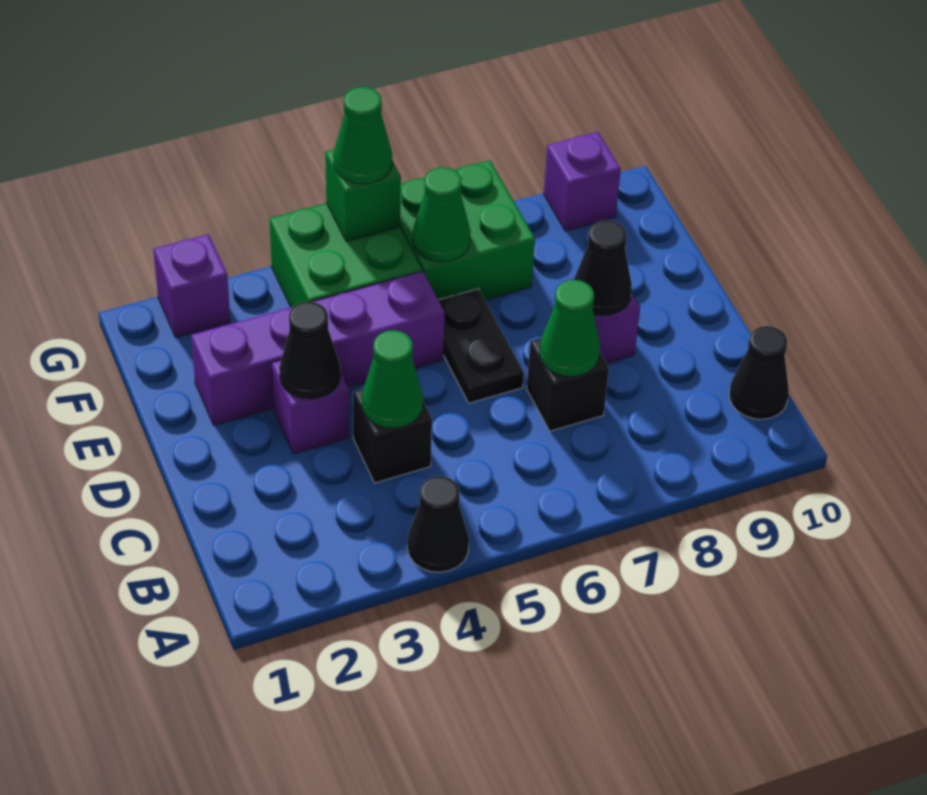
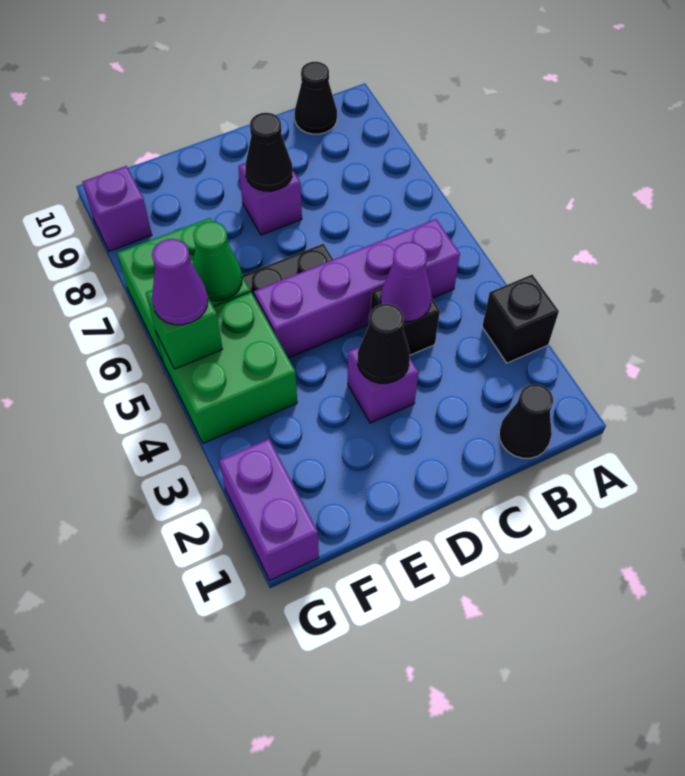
black 1x1 cone [407,476,469,572] -> black 1x1 cone moved to [499,384,553,458]
green 1x1 cone [362,330,423,428] -> purple 1x1 cone [381,242,432,321]
black 1x1 brick [527,338,609,431] -> black 1x1 brick moved to [482,275,559,363]
green 1x1 cone [540,280,600,376] -> none
purple 1x4 brick [191,271,445,425] -> purple 1x4 brick turned to [254,219,460,358]
purple 1x1 brick [153,234,230,338] -> purple 1x2 brick [219,439,319,580]
green 1x1 cone [333,87,392,184] -> purple 1x1 cone [152,239,208,325]

